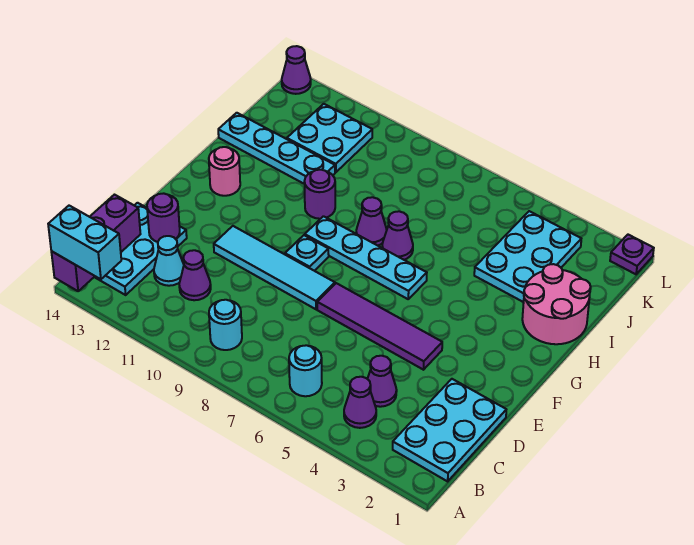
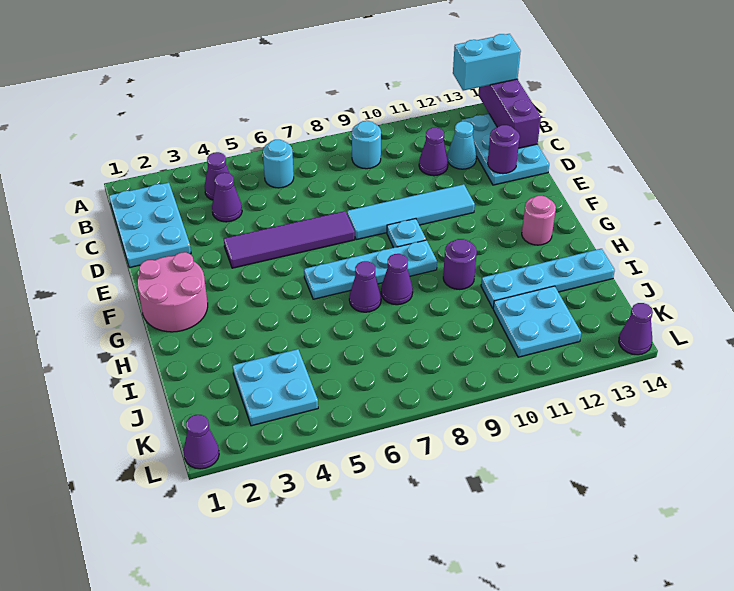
pink 2x2 round brick [522,264,591,344] -> pink 2x2 round brick moved to [137,252,208,332]
cyan 2x3 plate [474,211,581,302] -> cyan 2x2 plate [233,349,318,426]
purple 1x1 plate [610,235,654,274] -> purple 1x1 cone [184,415,219,469]

